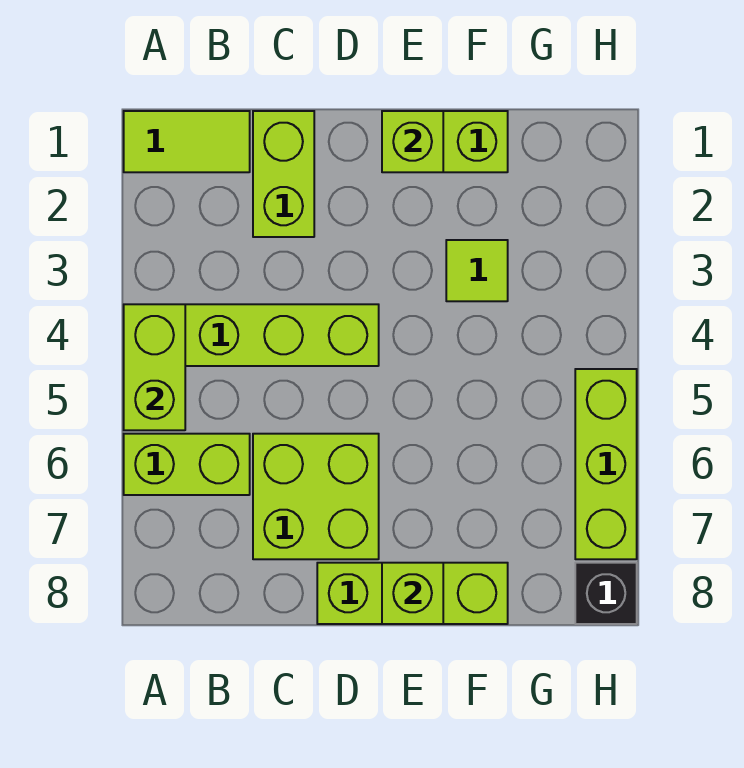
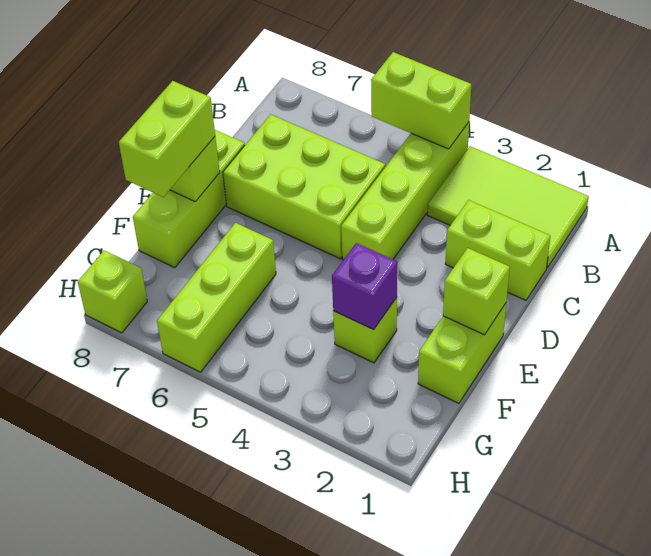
lime 1x2 tile [124,111,250,172] -> lime 2x3 tile [427,146,589,268]
lime 1x2 brick [124,434,250,495] -> lime 1x2 brick moved to [119,81,215,197]
lime 2x2 brick [253,434,379,559] -> lime 2x3 brick [223,114,385,259]
lime 1x1 tile [446,240,508,301] -> lime 1x1 brick [333,298,397,363]
none -> purple 1x1 brick [332,243,397,330]
lime 1x3 brick [575,369,637,559] -> lime 1x3 brick turned to [157,223,276,372]
black 1x1 brick [575,563,637,624] -> lime 1x1 brick [78,250,147,333]

